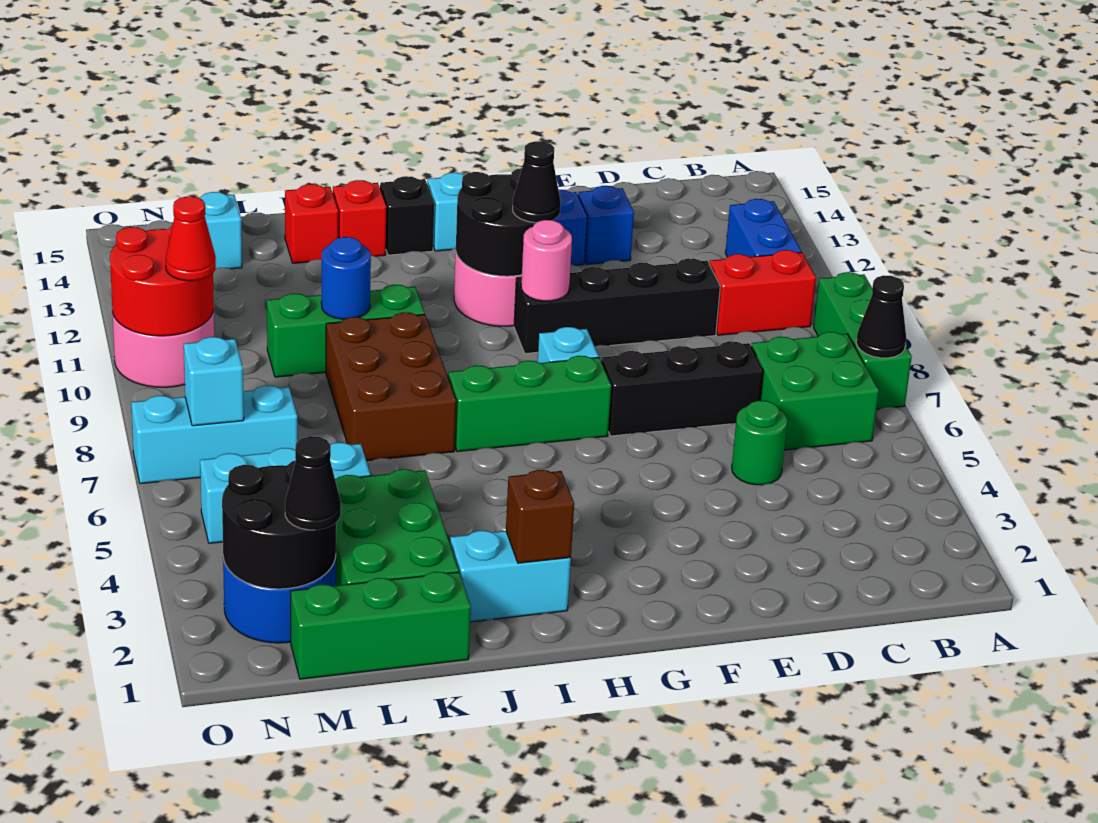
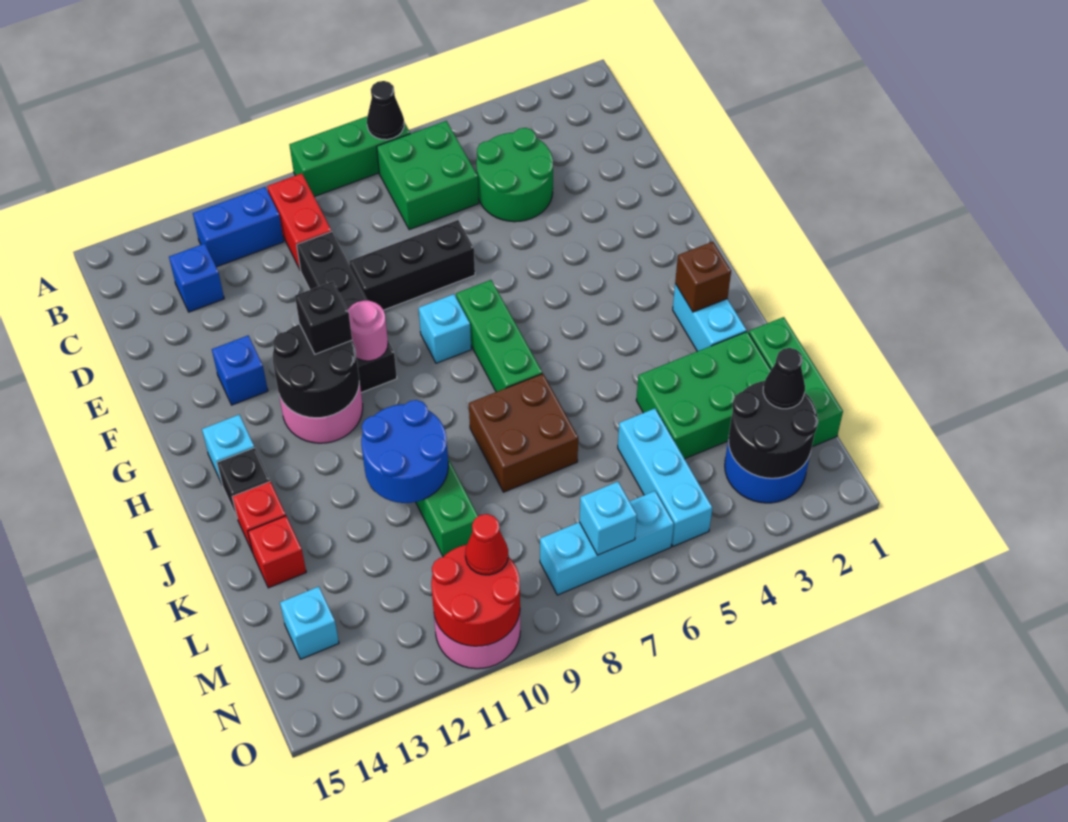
green 1x1 round brick [732,400,787,485] -> green 2x2 round brick [476,128,553,222]
black 1x3 brick [601,341,763,436] -> black 1x3 brick turned to [349,220,475,310]
blue 1x1 brick [578,186,634,264] -> blue 1x1 brick moved to [169,243,224,312]
black 1x1 cone [513,141,561,223] -> black 1x1 brick [295,281,352,354]
brown 2x3 brick [326,312,456,461] -> brown 2x2 brick [469,374,578,492]
blue 1x1 round brick [321,237,371,319] -> blue 2x2 round brick [361,400,448,503]
cyan 1x3 brick [131,385,298,484] -> cyan 1x3 brick turned to [540,491,674,595]

